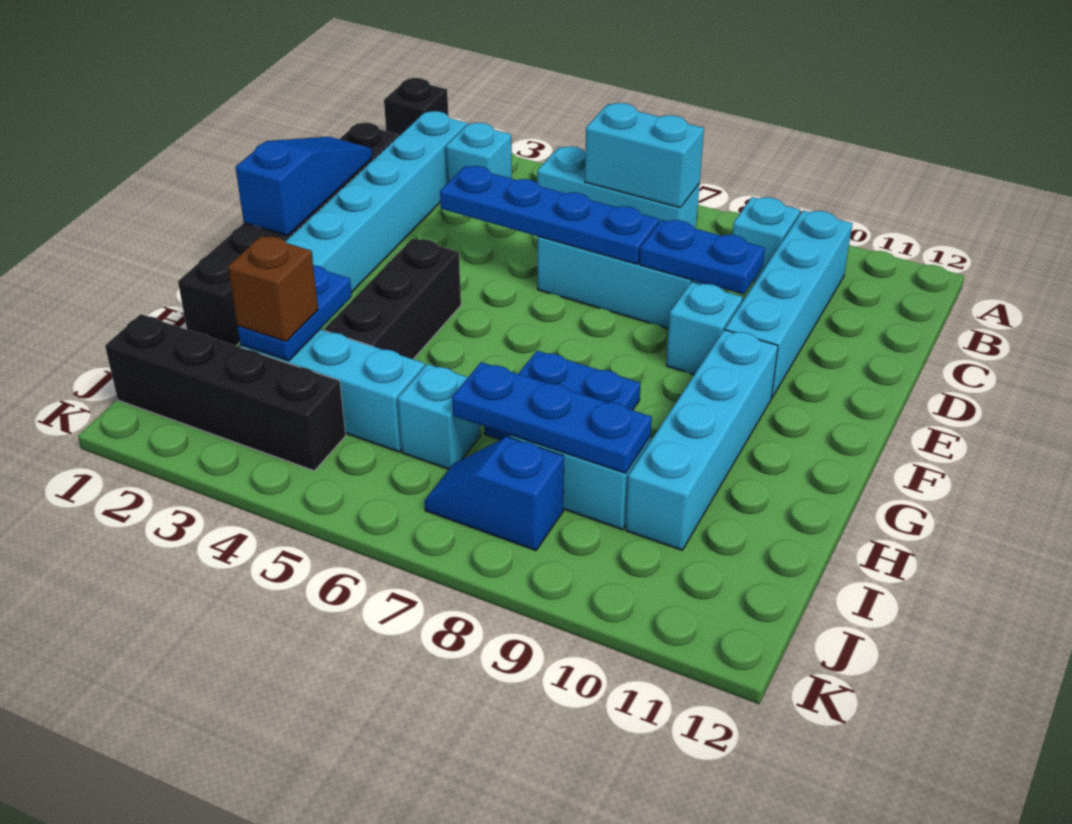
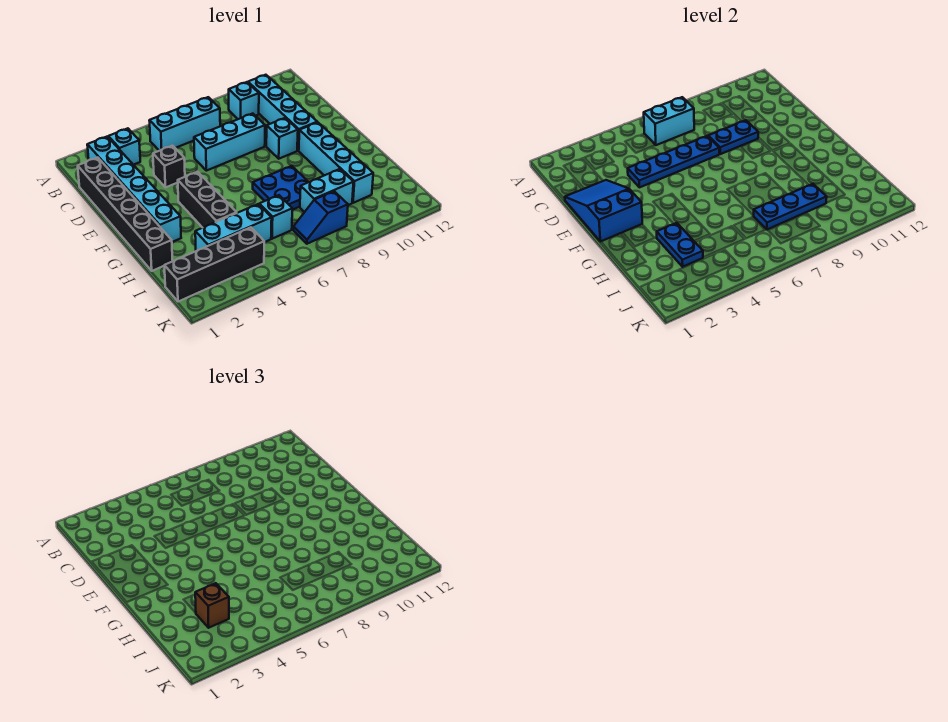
black 1x1 brick [384,78,448,137] -> black 1x1 brick moved to [153,146,185,187]
blue 1x3 slope [236,137,372,236] -> blue 2x3 slope [565,180,642,242]

